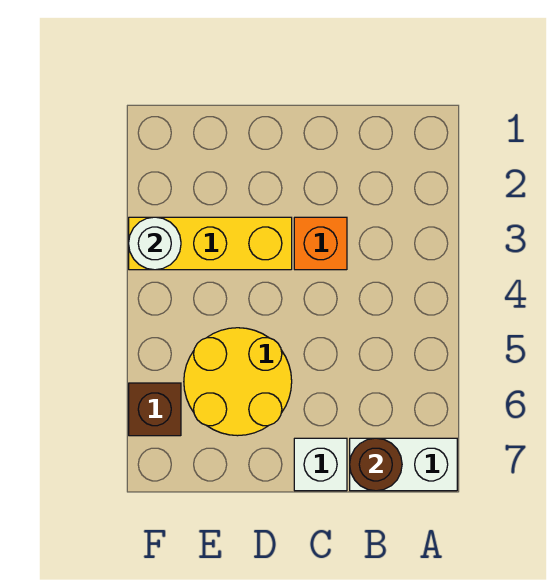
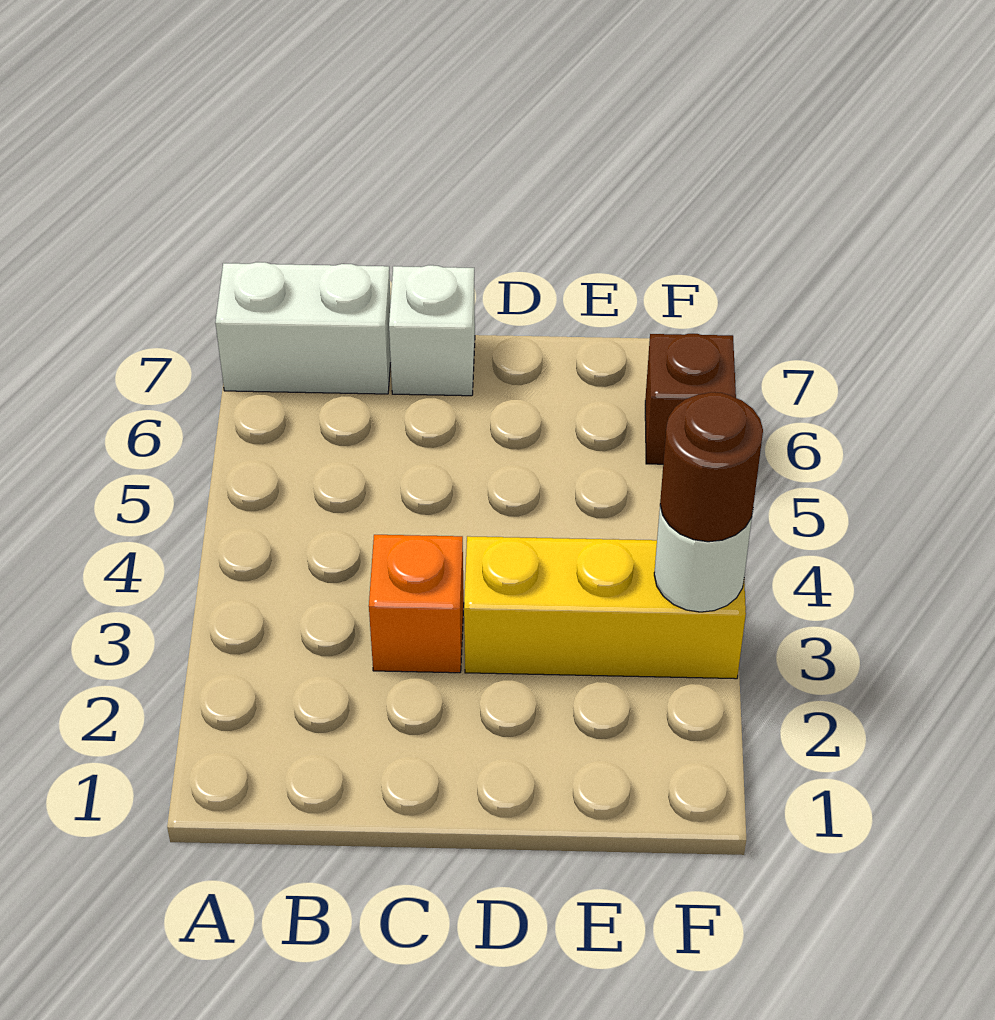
brown 1x1 round brick [350,438,402,491] -> brown 1x1 round brick moved to [660,392,763,542]
yellow 2x2 round brick [184,328,292,436] -> none

